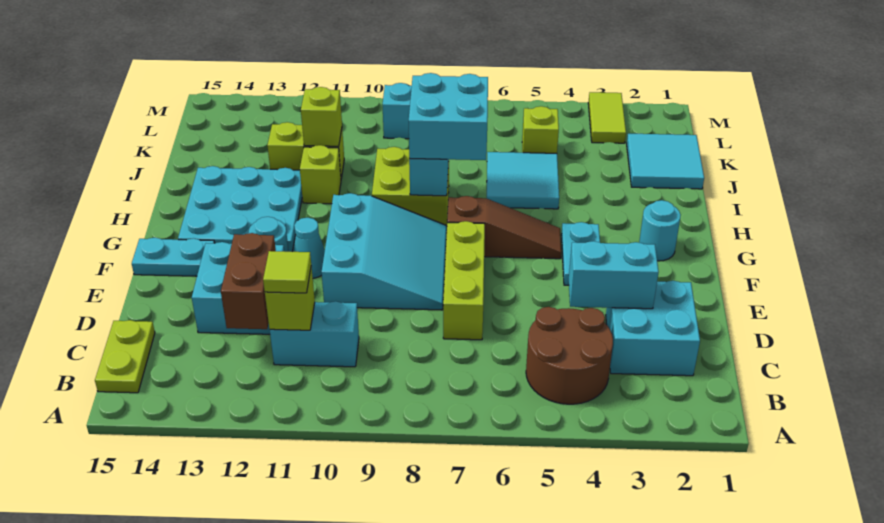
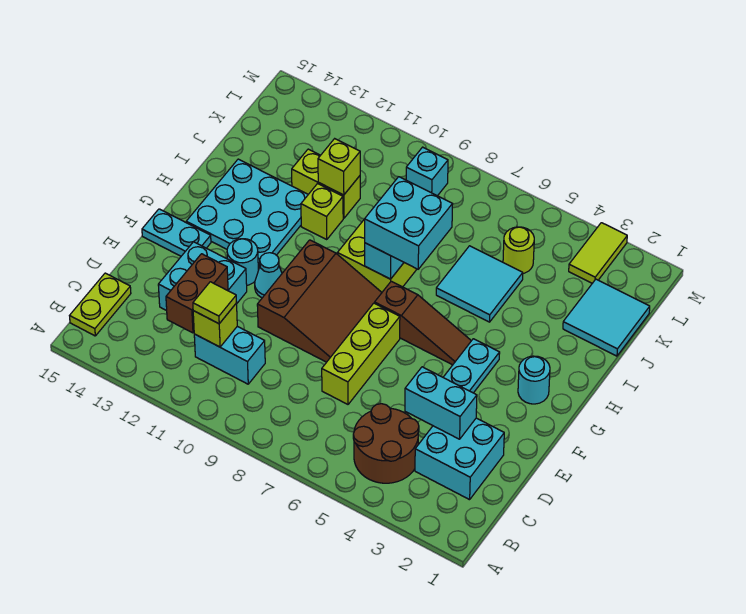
cyan 3x3 slope [321,193,447,310] -> brown 3x3 slope [257,240,382,362]
lime 1x1 brick [522,106,559,153] -> lime 1x1 round brick [503,227,534,274]

